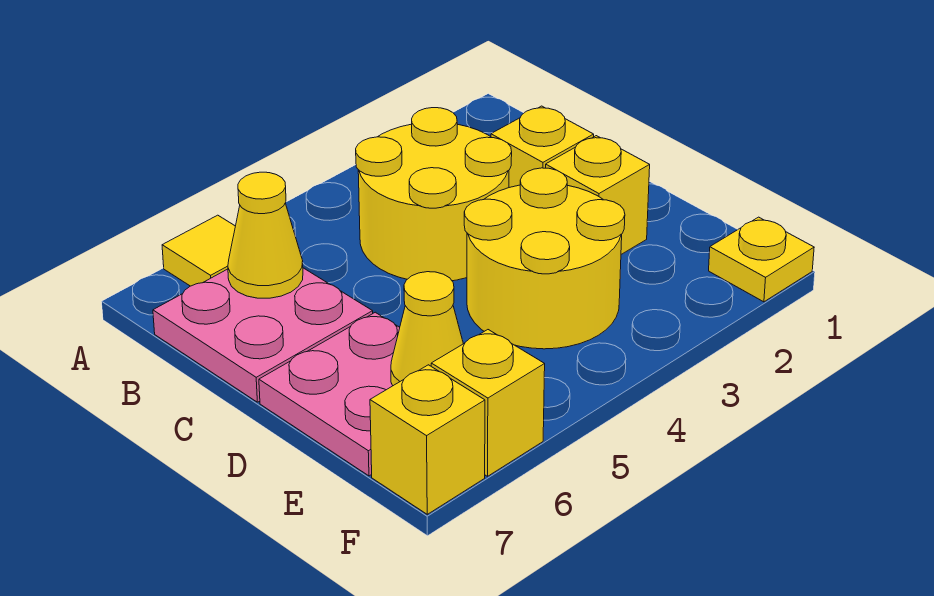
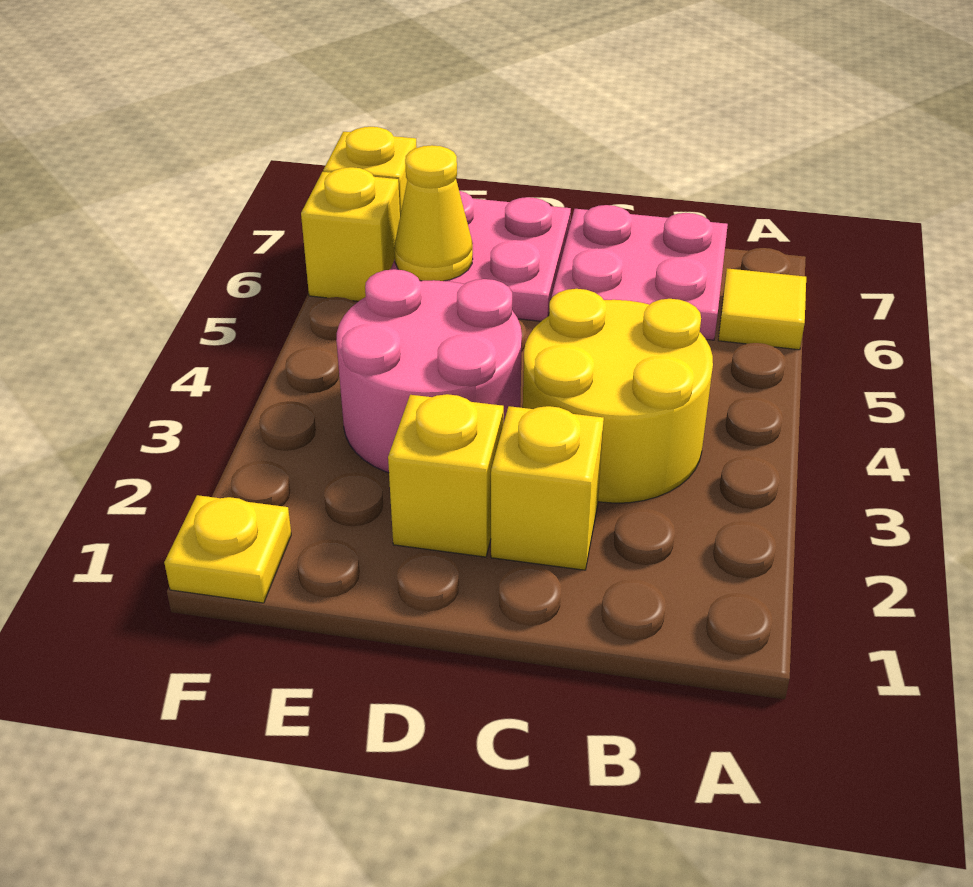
yellow 1x1 cone [228,172,303,298] -> none
yellow 2x2 round brick [464,168,625,349] -> pink 2x2 round brick [336,269,522,473]

